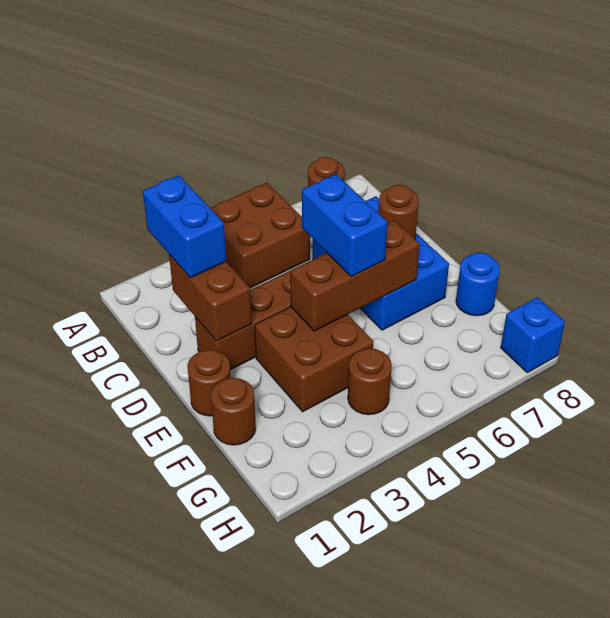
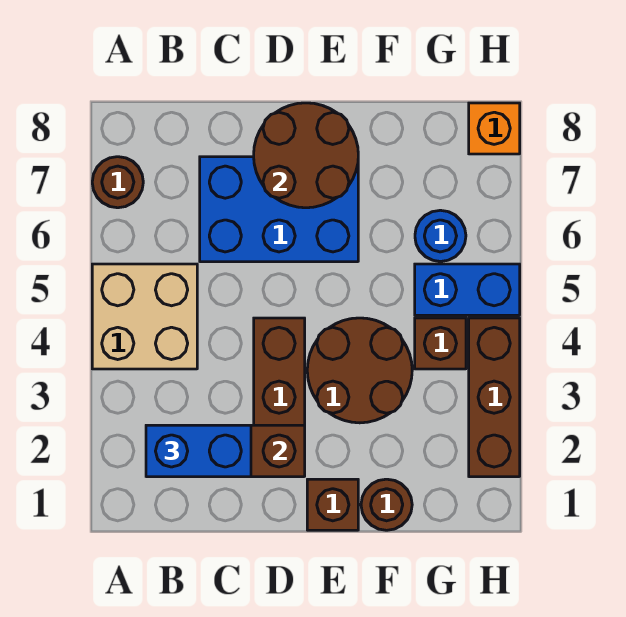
brown 2x2 brick [210,183,310,288] -> tan 2x2 brick [92,264,197,369]
blue 1x2 brick [302,174,387,277] -> blue 1x2 brick moved to [415,264,520,315]
brown 1x1 round brick [378,185,419,239] -> brown 2x2 round brick [254,103,358,208]
brown 1x1 round brick [187,350,231,416] -> brown 1x1 brick [307,479,358,530]
brown 2x2 brick [255,307,374,412] -> brown 2x2 round brick [307,318,412,423]
brown 1x3 brick [290,220,419,331] -> brown 1x3 brick moved to [469,318,520,477]
blue 1x1 round brick [456,252,500,316] -> blue 1x1 round brick moved to [415,210,466,262]
brown 1x1 round brick [348,348,392,415] -> brown 1x1 brick [415,318,466,369]
blue 1x1 brick [501,297,565,373] -> orange 1x1 brick [469,103,520,154]

